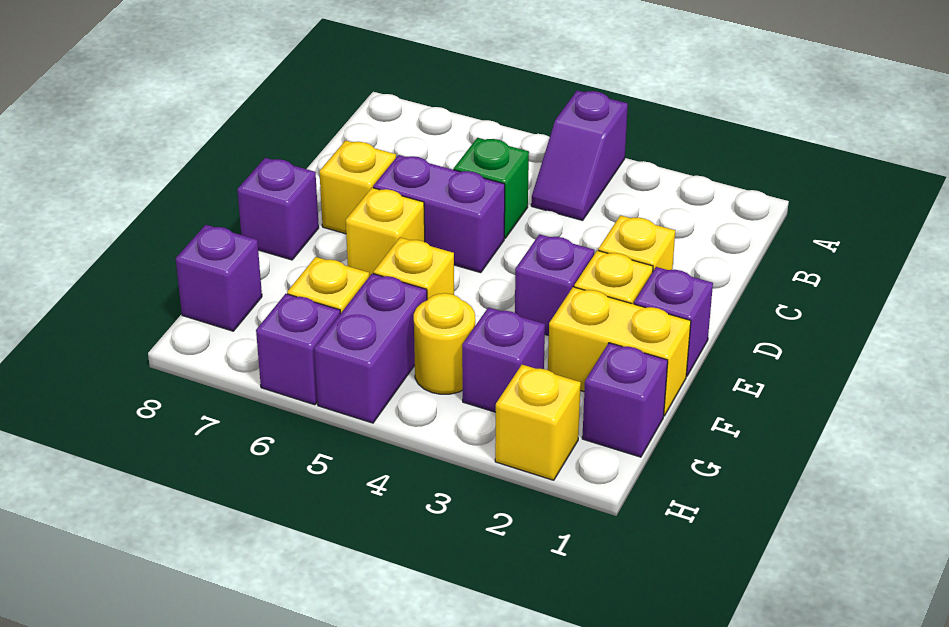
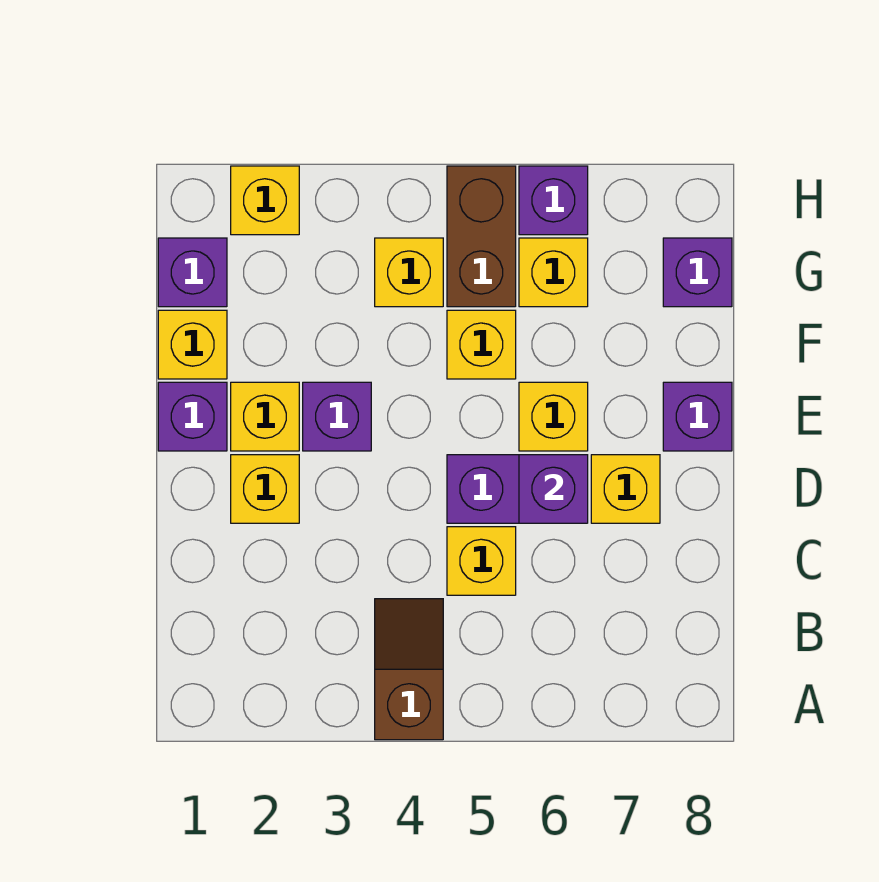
purple 1x2 slope [531,91,628,220] -> brown 1x2 slope [375,599,443,740]
green 1x1 brick [454,138,529,238] -> yellow 1x1 brick [447,527,516,595]
yellow 1x2 brick [548,287,691,416] -> yellow 1x1 brick [158,310,227,379]
purple 1x1 brick [462,307,545,412] -> purple 1x1 brick moved to [519,455,588,523]
yellow 1x1 round brick [414,293,475,394] -> yellow 1x1 brick [375,238,443,307]
purple 1x2 brick [314,273,427,423] -> brown 1x2 brick [447,166,516,307]

